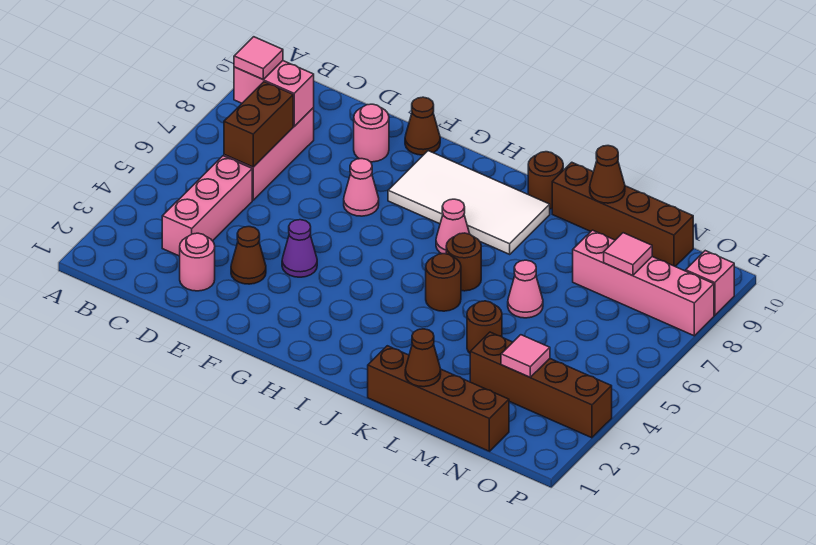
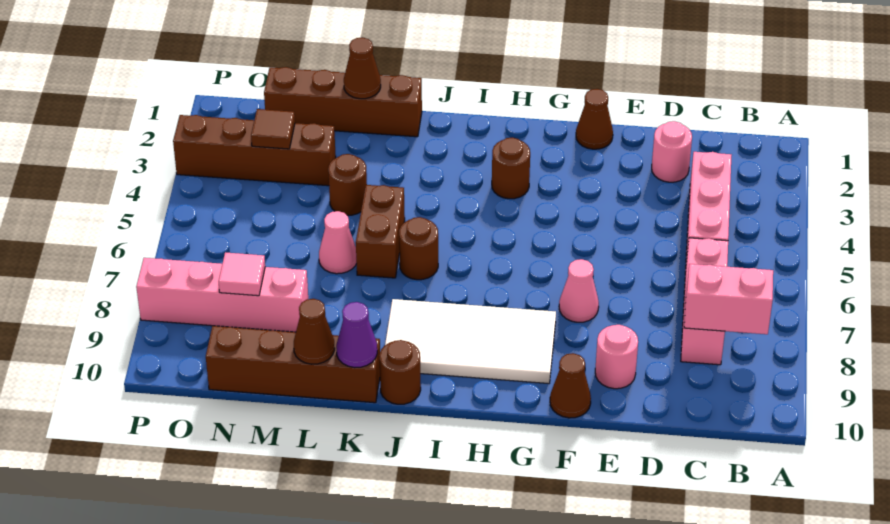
pink 1x1 tile [234,37,283,79] -> none
brown 1x2 brick [224,82,293,167] -> brown 1x2 brick moved to [356,185,405,278]
brown 1x1 cone [231,227,266,284] -> brown 1x1 cone moved to [576,89,613,149]
purple 1x1 cone [282,220,317,277] -> purple 1x1 cone moved to [336,302,377,368]
pink 1x1 cone [436,199,470,254] -> none
brown 1x1 round brick [426,254,461,311] -> brown 1x1 round brick moved to [492,138,530,199]
pink 1x1 tile [501,335,550,377] -> brown 1x1 tile [251,109,295,149]
pink 1x1 brick [686,251,734,315] -> none

